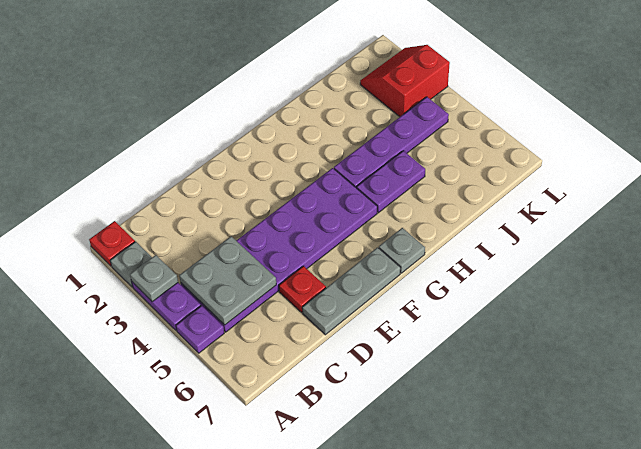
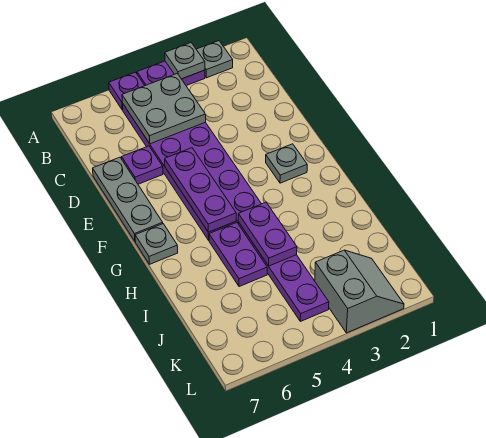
red 1x1 plate [89,221,135,266] -> none
red 1x1 plate [279,266,326,312] -> purple 1x1 plate [122,146,163,184]
none -> purple 1x3 plate [165,148,236,232]
none -> grey 1x1 plate [266,144,307,183]
none -> purple 1x2 plate [238,202,297,266]
red 2x2 slope [360,45,450,117] -> grey 2x2 slope [315,250,404,333]

